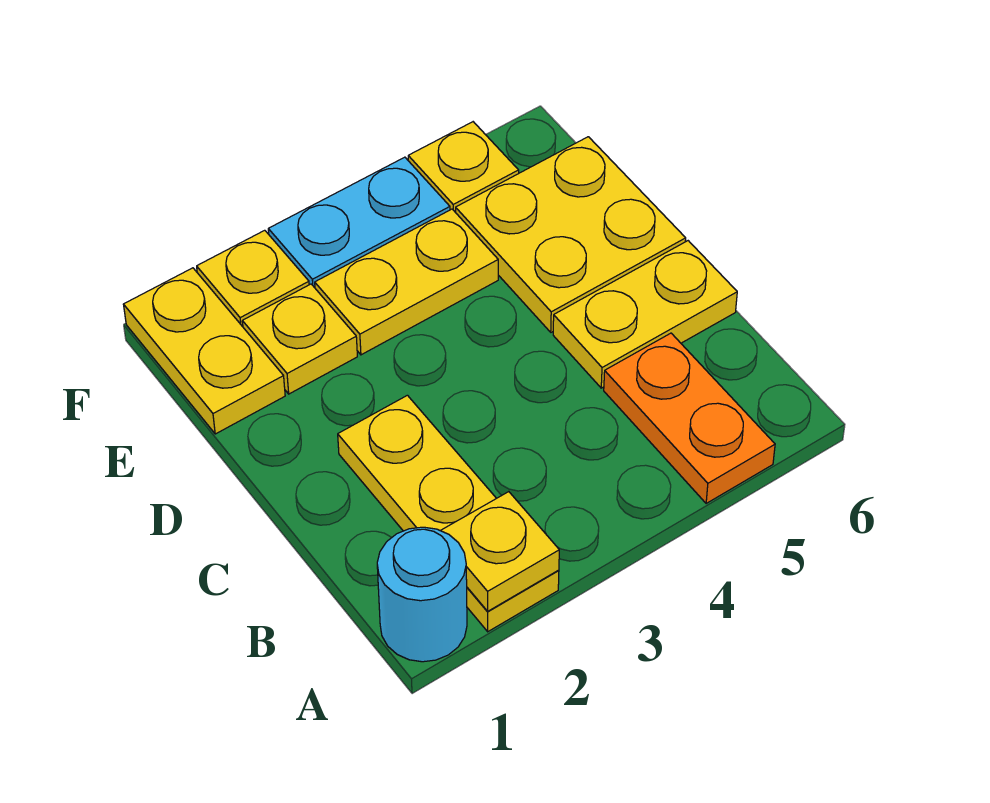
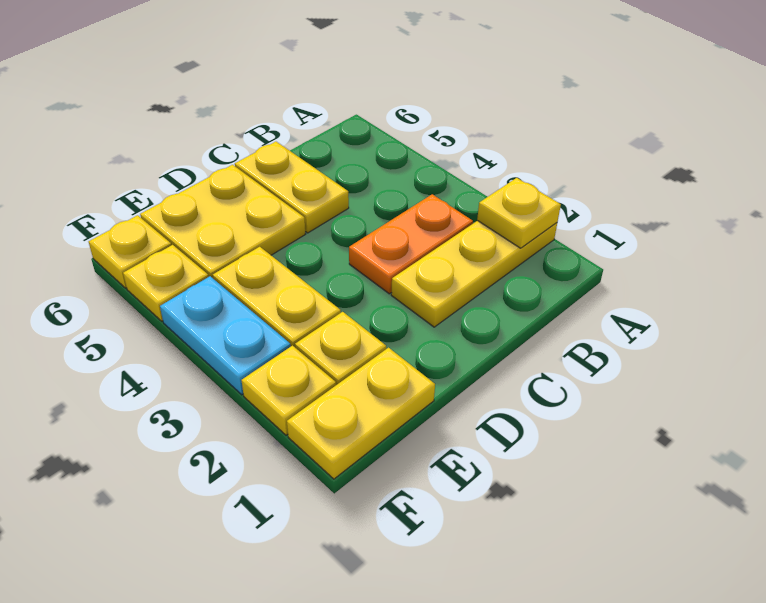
cyan 1x1 round brick [377,527,467,662] -> none
orange 1x2 plate [604,333,775,504] -> orange 1x2 plate moved to [349,194,473,294]
none -> yellow 1x1 plate [89,215,171,288]

